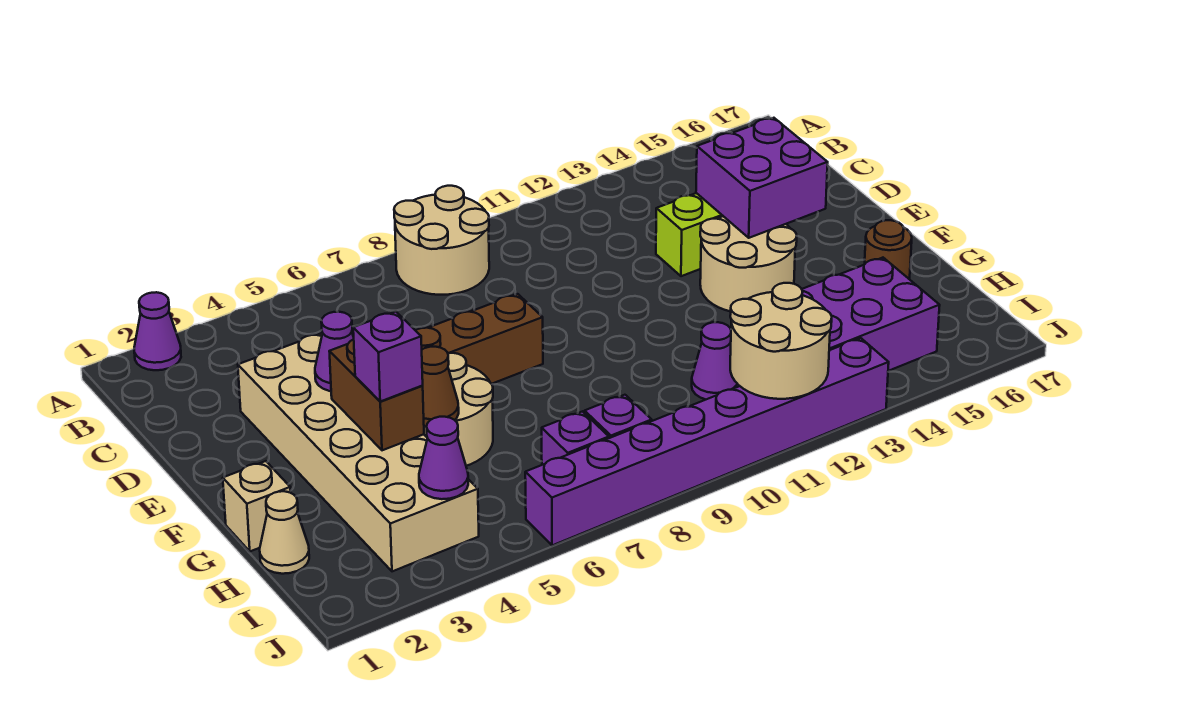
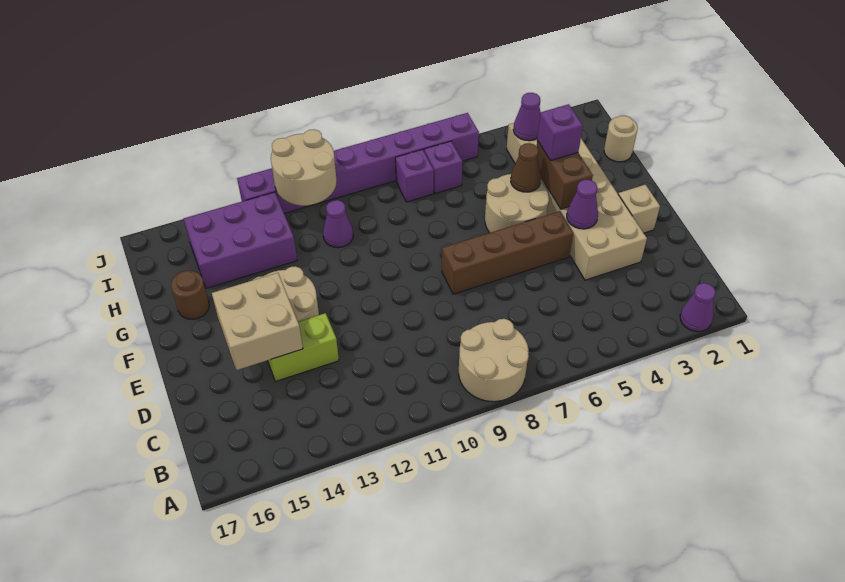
purple 2x2 brick [696,118,828,238] -> tan 2x2 brick [212,273,303,370]
tan 1x1 brick [223,461,291,551] -> tan 1x1 brick moved to [618,185,660,233]
tan 1x1 cone [260,491,309,574] -> tan 1x1 round brick [604,116,638,162]

